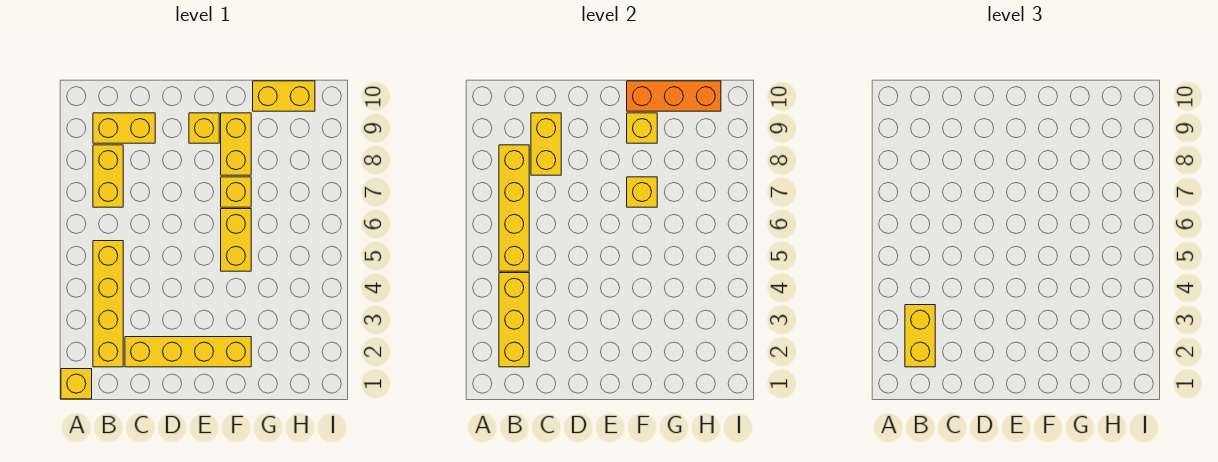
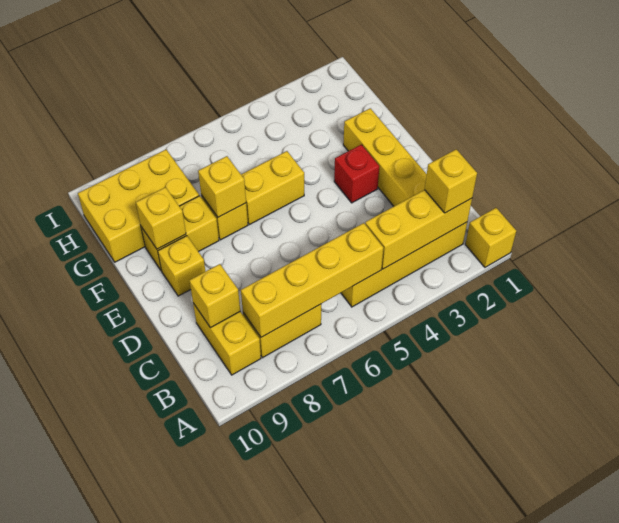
yellow 1x2 brick [905,305,935,367] -> yellow 1x1 brick [425,149,477,213]
yellow 1x2 brick [531,113,561,175] -> yellow 1x1 brick [189,264,240,328]
none -> red 1x1 brick [334,145,379,203]
orange 1x3 brick [627,81,721,111] -> none
yellow 1x2 brick [253,81,315,111] -> yellow 2x3 brick [78,150,199,262]

